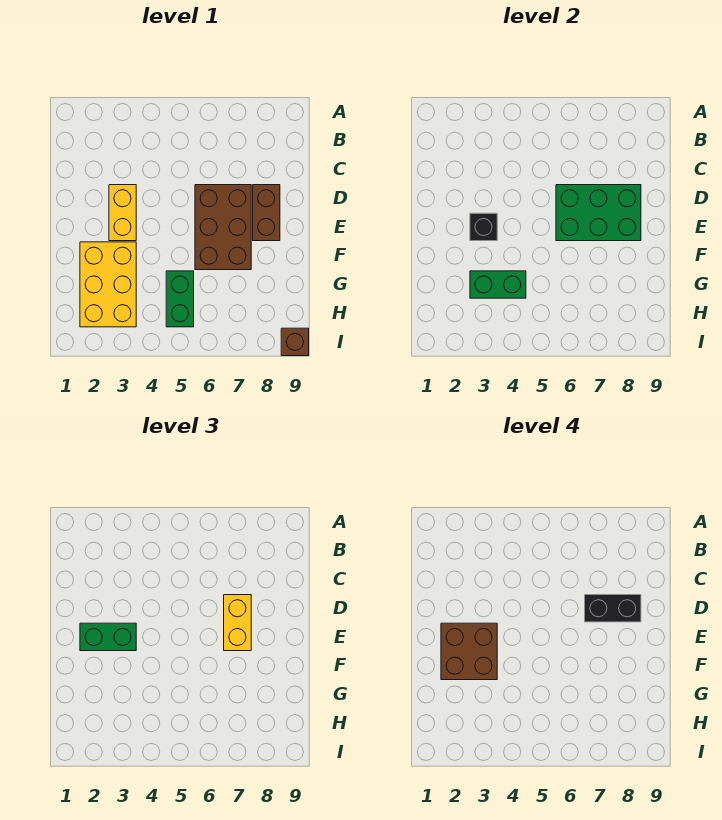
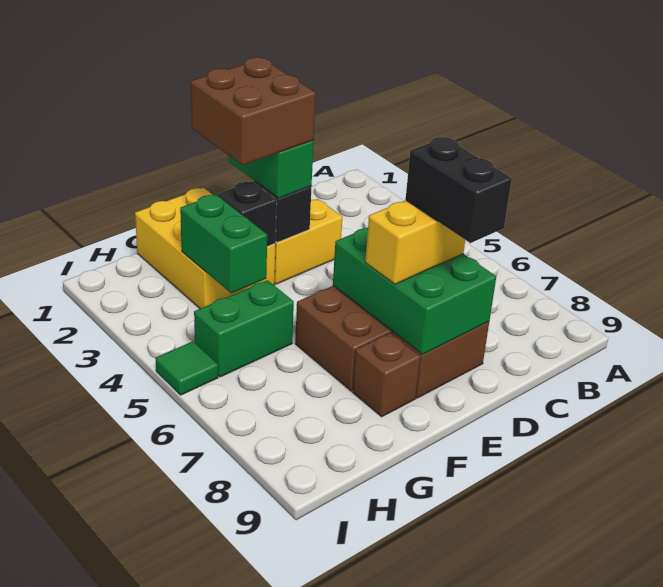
yellow 2x3 brick [80,242,136,327] -> yellow 2x3 brick turned to [135,188,276,309]
none -> black 1x1 brick [218,181,277,247]
none -> green 1x1 tile [156,341,218,395]
brown 1x1 brick [281,328,309,356] -> brown 1x1 brick moved to [353,333,420,417]

